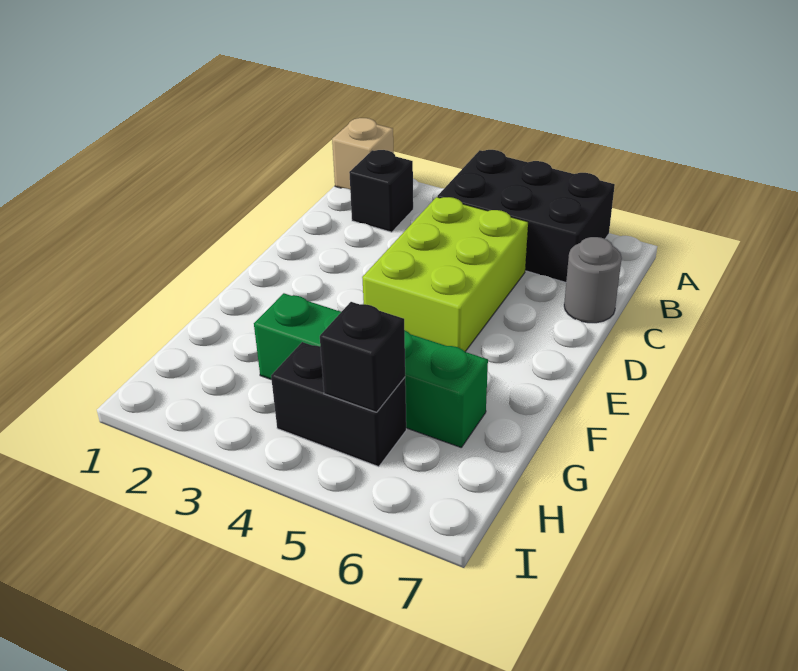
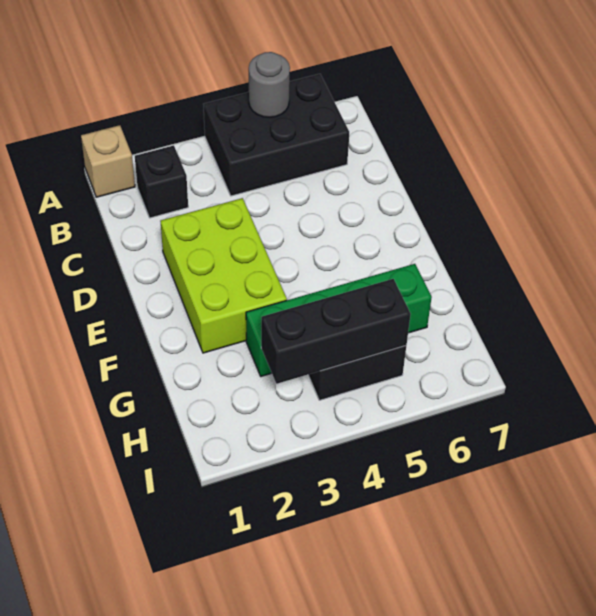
lime 2x3 brick [362,197,528,352] -> lime 2x3 brick moved to [160,198,287,353]
grey 1x1 round brick [564,237,622,323] -> grey 1x1 round brick moved to [249,52,290,117]
black 1x1 brick [320,302,405,412] -> black 1x3 brick [261,279,411,384]

